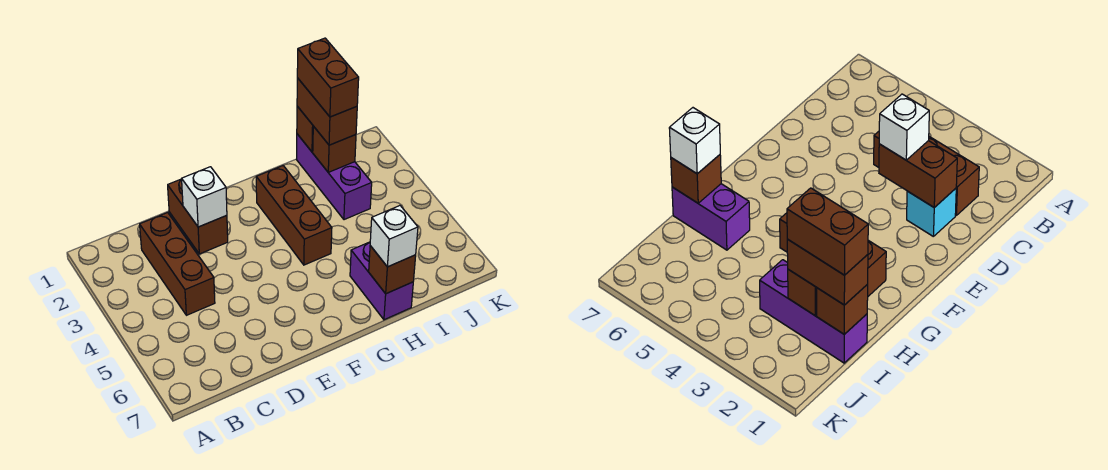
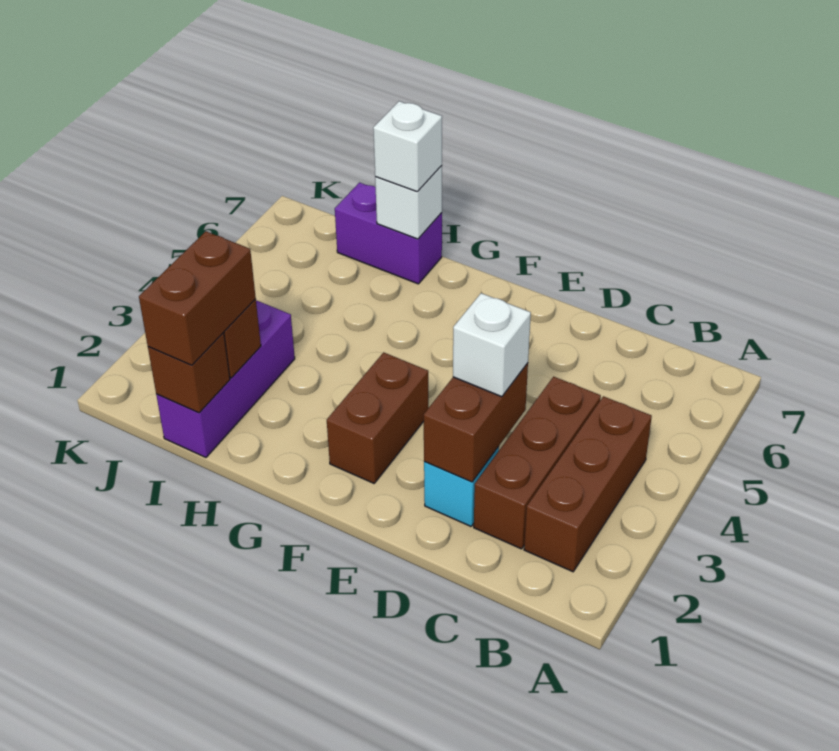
brown 1x3 brick [256,166,332,265] -> brown 1x3 brick moved to [524,396,652,572]
purple 1x2 brick [350,242,413,320] -> purple 1x2 brick turned to [335,183,442,284]
brown 1x1 brick [369,246,416,294] -> white 1x1 brick [375,166,442,239]
brown 1x2 brick [297,38,359,117] -> brown 1x2 brick moved to [327,352,429,483]

